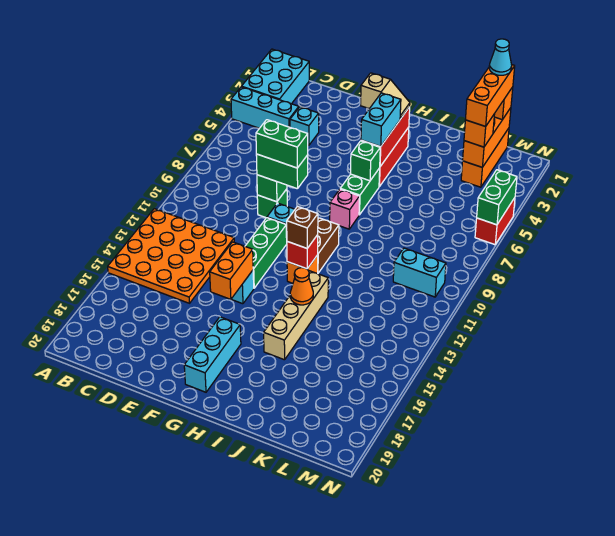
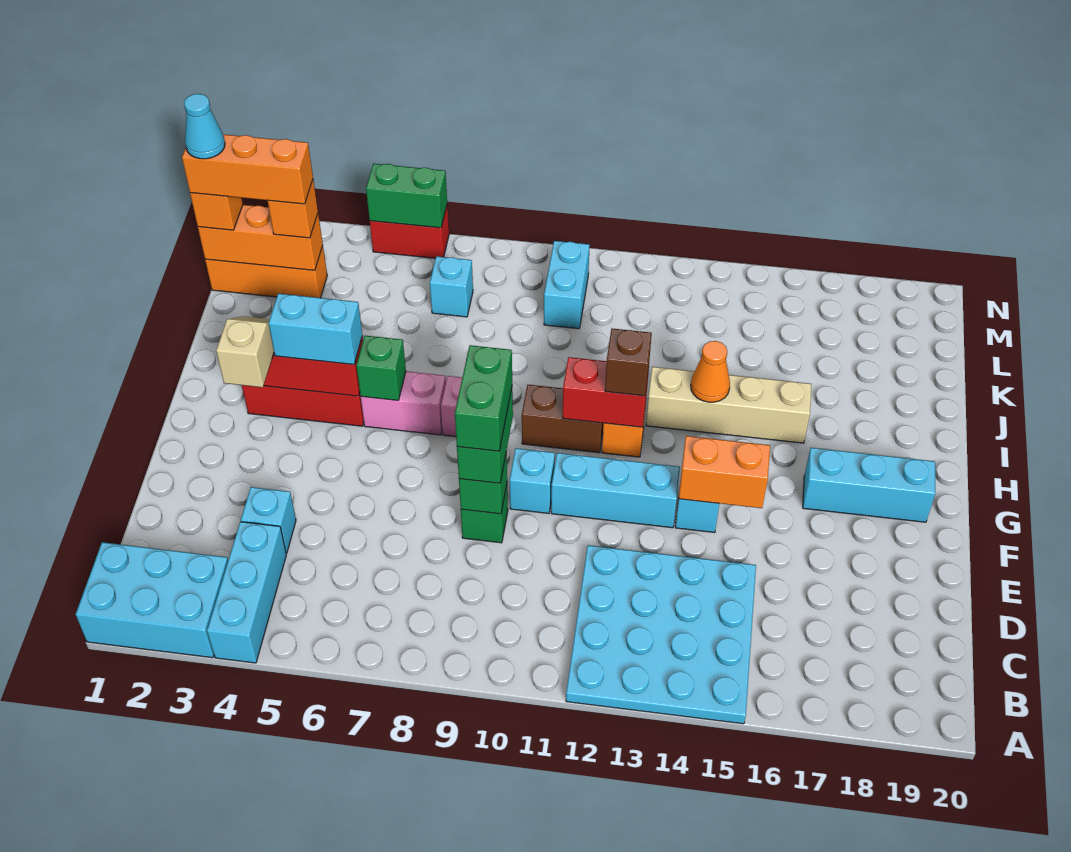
orange 4x4 plate [108,209,234,303] -> cyan 4x4 plate [566,545,756,724]
green 1x3 brick [245,218,287,288] -> cyan 1x3 brick [551,453,680,528]
green 1x2 brick [340,168,380,215] -> pink 1x2 brick [361,371,446,435]
red 1x1 brick [287,235,318,269] -> red 1x2 brick [563,357,649,427]
none -> cyan 1x1 brick [430,256,473,317]

